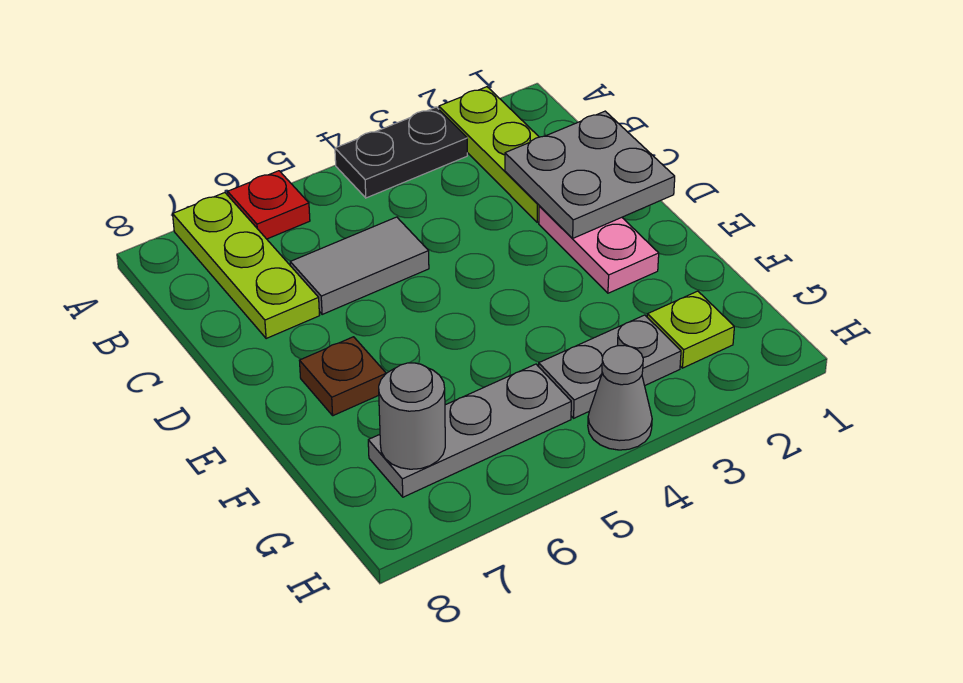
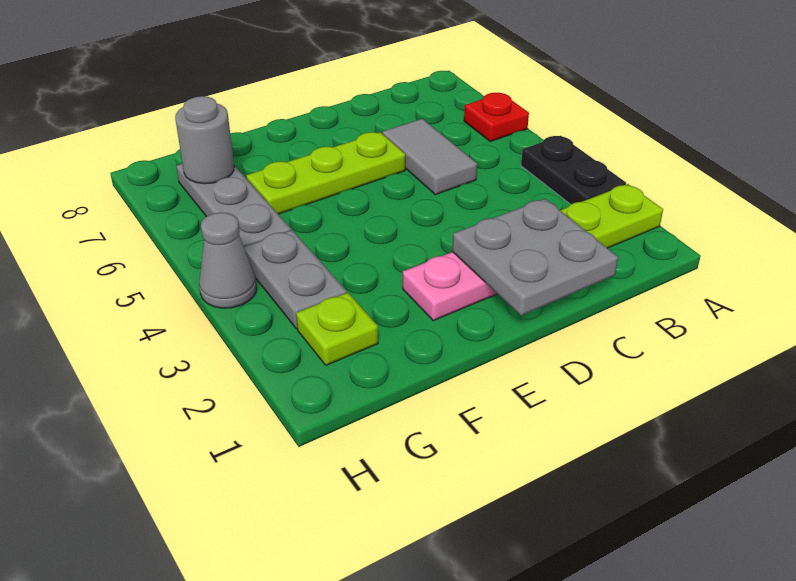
lime 1x3 plate [173,193,320,339] -> lime 1x3 plate moved to [246,132,405,214]
brown 1x1 plate [299,337,386,416] -> none

